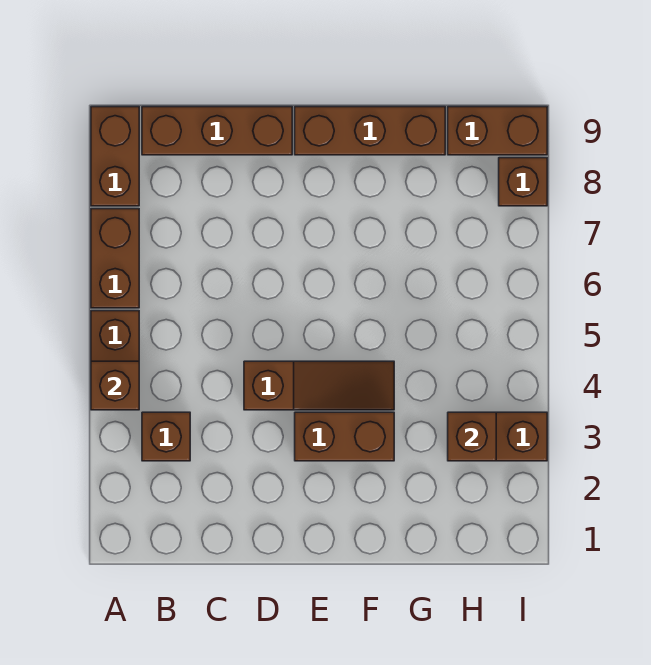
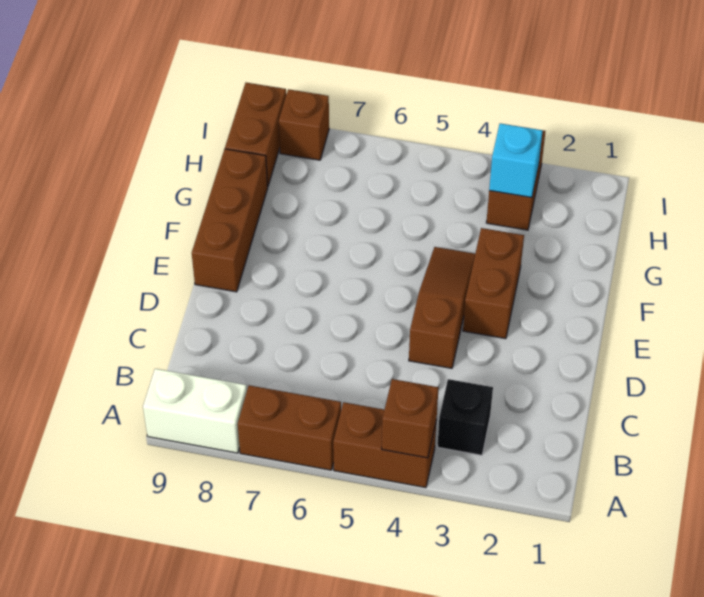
brown 1x2 brick [91,107,139,206] -> white 1x2 brick [143,369,247,453]
brown 1x1 brick [142,412,190,461] -> black 1x1 brick [437,379,493,455]
brown 1x3 brick [142,107,292,155] -> none
brown 1x1 brick [448,412,496,461] -> cyan 1x1 brick [489,123,543,198]

